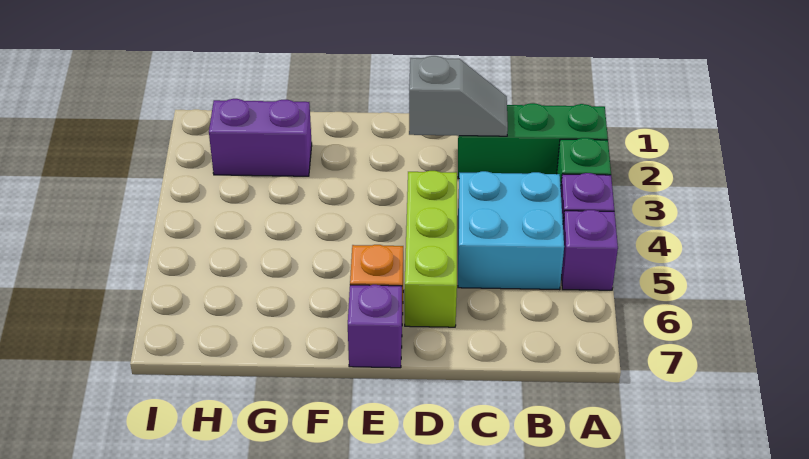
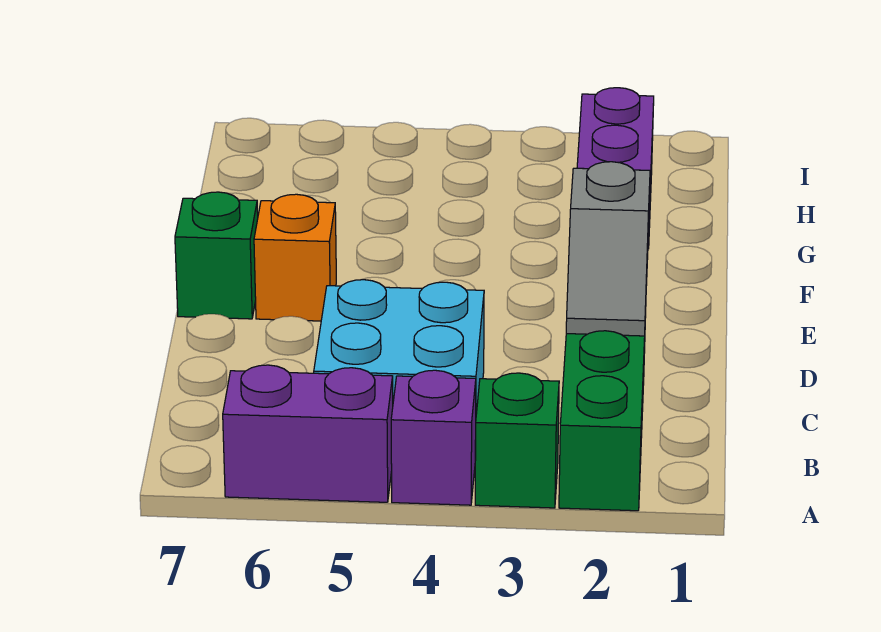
purple 1x1 brick [561,210,618,290] -> purple 1x2 brick [223,365,393,502]
lime 1x3 brick [405,171,457,327] -> none
purple 1x1 brick [348,285,402,368] -> green 1x1 brick [175,192,258,319]

